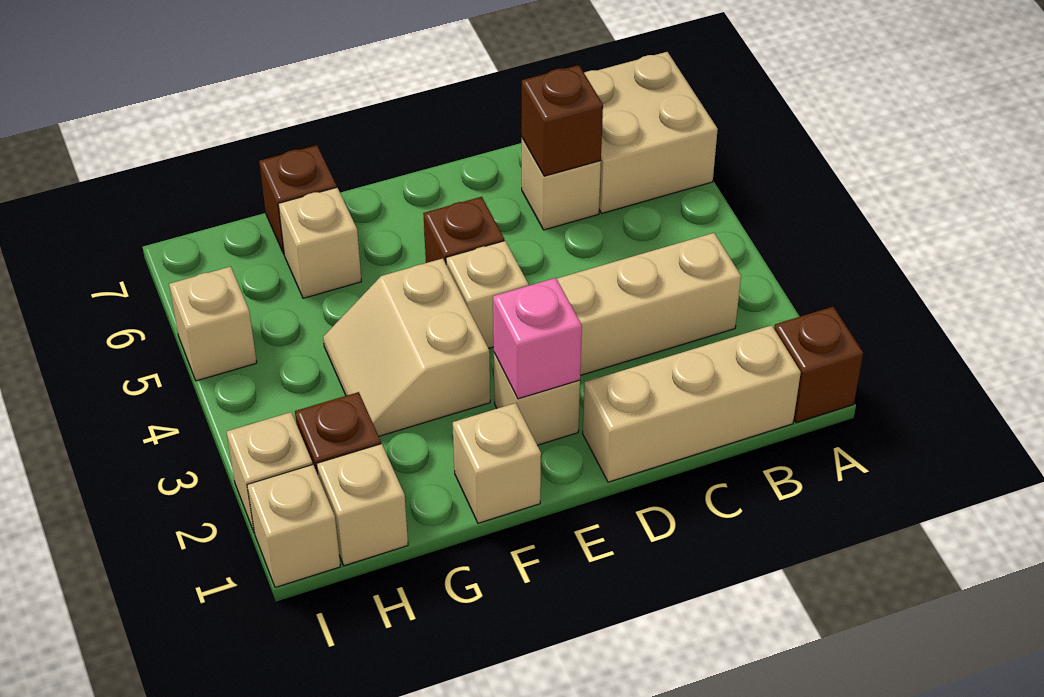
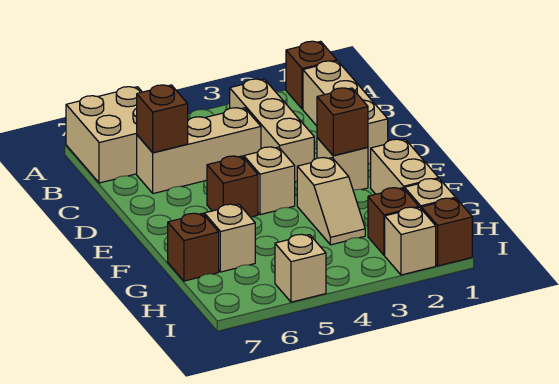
tan 1x1 brick [522,138,601,230] -> tan 1x3 brick [137,108,261,193]
pink 1x1 brick [493,278,582,399] -> brown 1x1 brick [317,88,368,156]
tan 1x1 brick [453,403,541,523] -> tan 1x2 brick [371,139,439,194]
tan 2x2 slope [323,258,490,436] -> tan 1x2 slope [297,158,365,245]
tan 1x1 brick [247,465,340,587] -> brown 1x1 brick [421,198,472,266]

